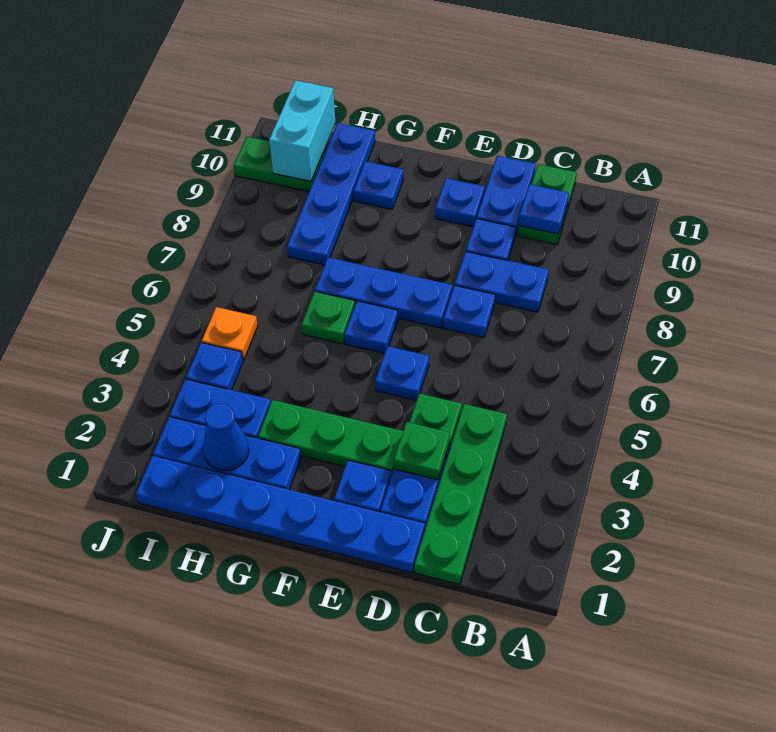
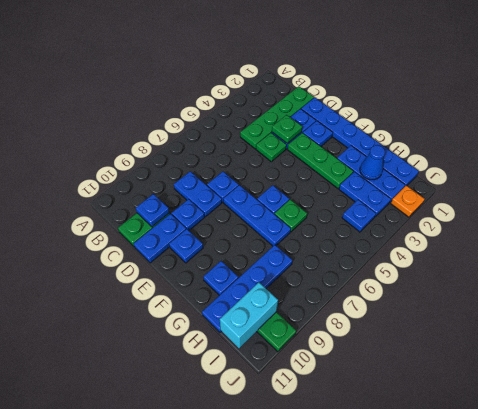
blue 1x1 plate [375,346,429,400] -> none
orange 1x1 plate [202,307,258,360] -> orange 1x1 plate moved to [391,186,424,217]

